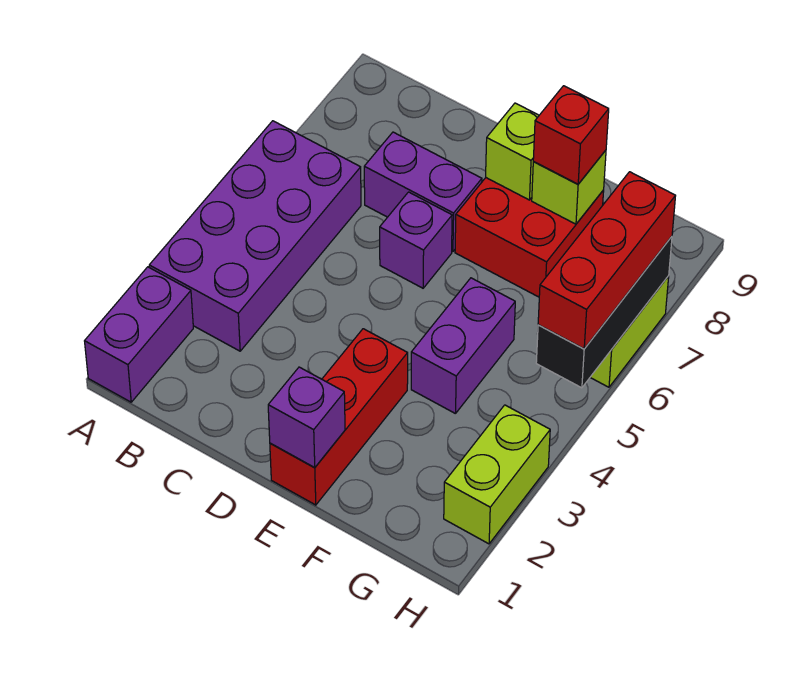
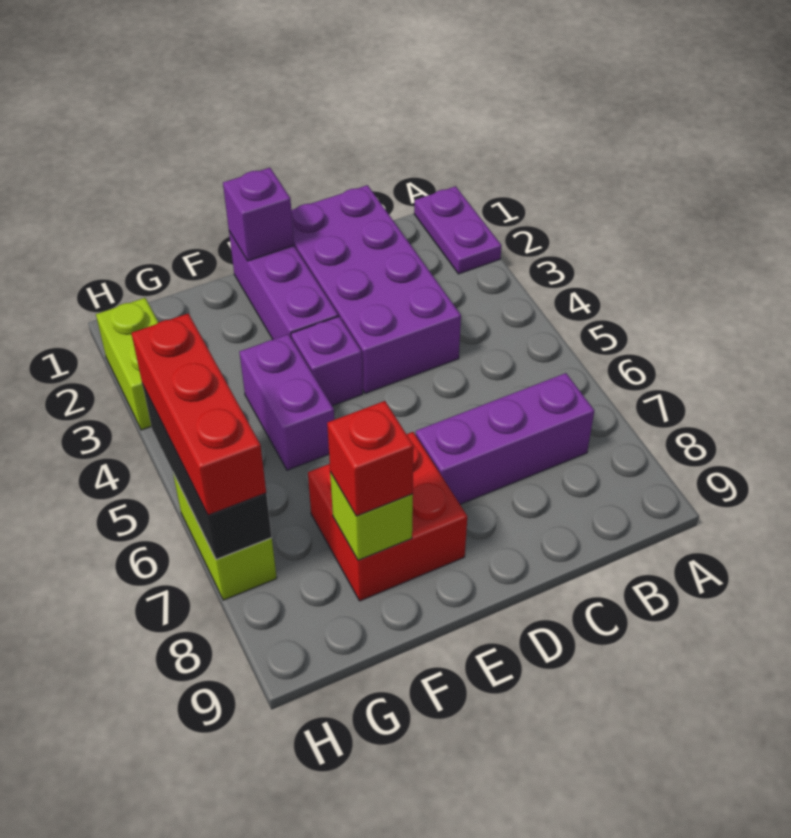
purple 1x2 brick [85,267,193,402] -> purple 1x2 plate [414,186,502,274]
purple 2x4 brick [149,121,361,351] -> purple 2x4 brick moved to [291,185,461,393]
purple 1x2 brick [364,132,482,252] -> purple 1x3 brick [416,373,594,504]
purple 1x1 brick [380,192,452,288] -> purple 1x1 brick moved to [291,316,363,406]
red 1x3 brick [270,329,408,505] -> purple 1x3 brick [229,231,338,339]
lime 1x1 brick [486,103,539,200] -> none

